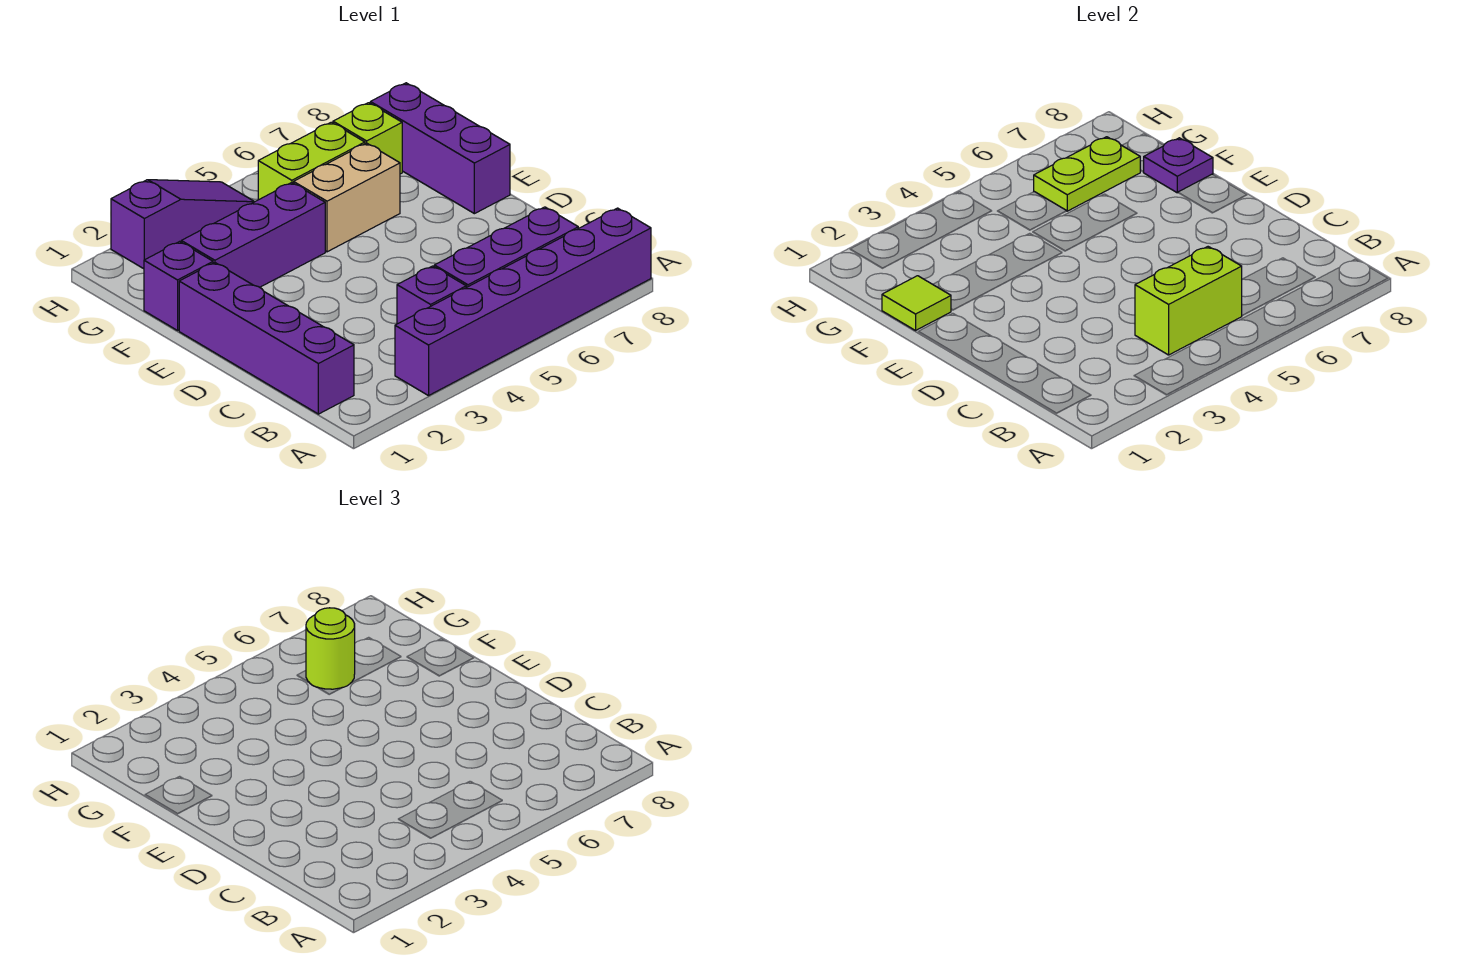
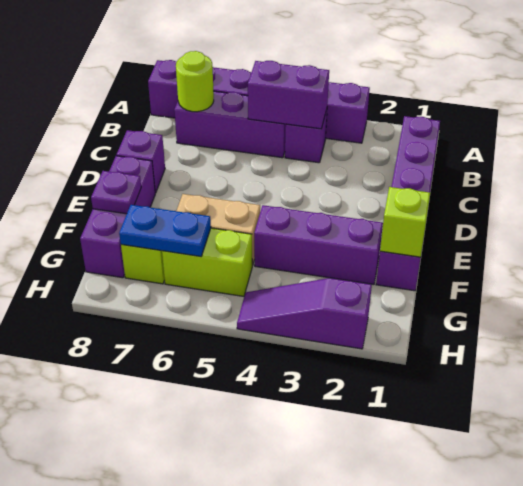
lime 1x2 brick [1135,247,1242,355] -> purple 1x2 brick [248,61,329,129]
none -> purple 1x1 brick [116,130,165,193]
lime 1x1 tile [882,276,951,330] -> lime 1x1 brick [380,187,430,257]
lime 1x2 plate [1034,137,1140,211] -> blue 1x2 plate [119,205,211,257]
lime 1x1 round brick [306,608,355,689] -> lime 1x1 round brick moved to [176,51,214,112]

